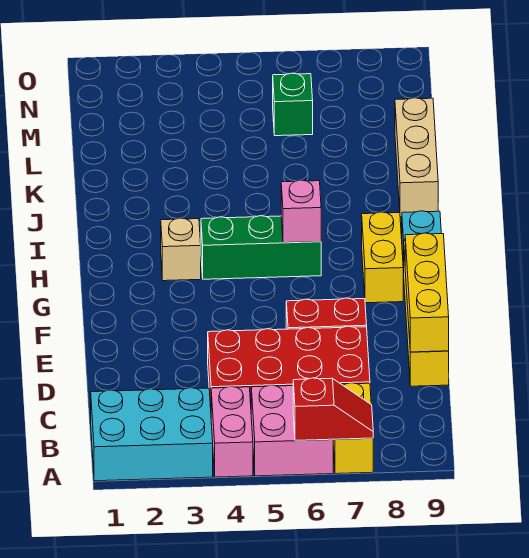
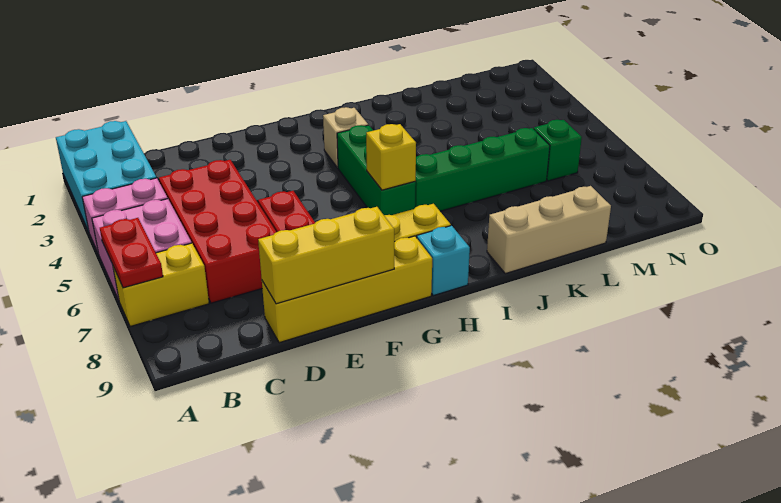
red 1x2 slope [293,378,373,440] -> red 1x2 plate [100,218,163,288]
pink 1x1 brick [281,180,321,243] -> yellow 1x1 brick [366,124,416,190]
none -> green 1x4 brick [415,128,550,212]

